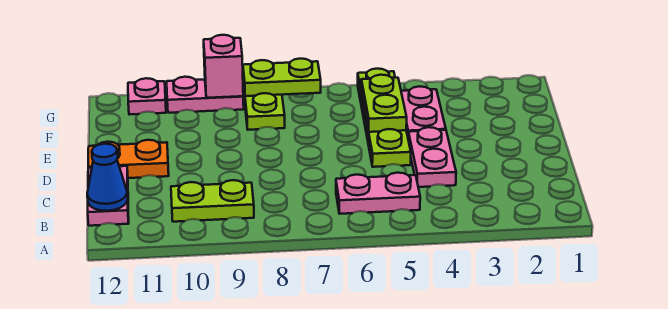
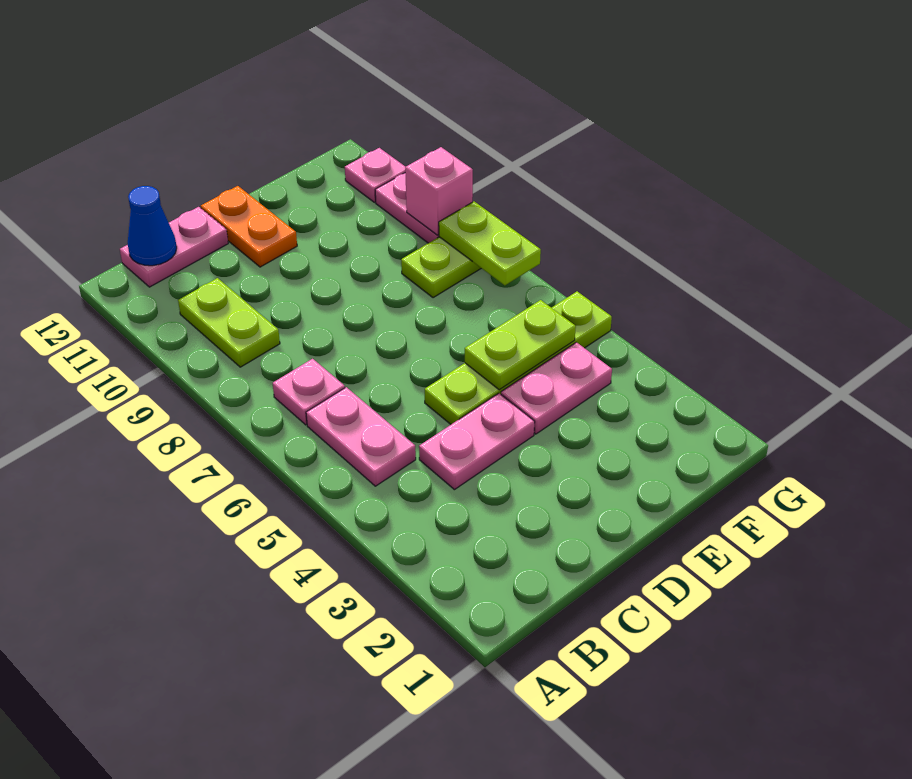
none -> pink 1x1 plate [273,359,345,425]

